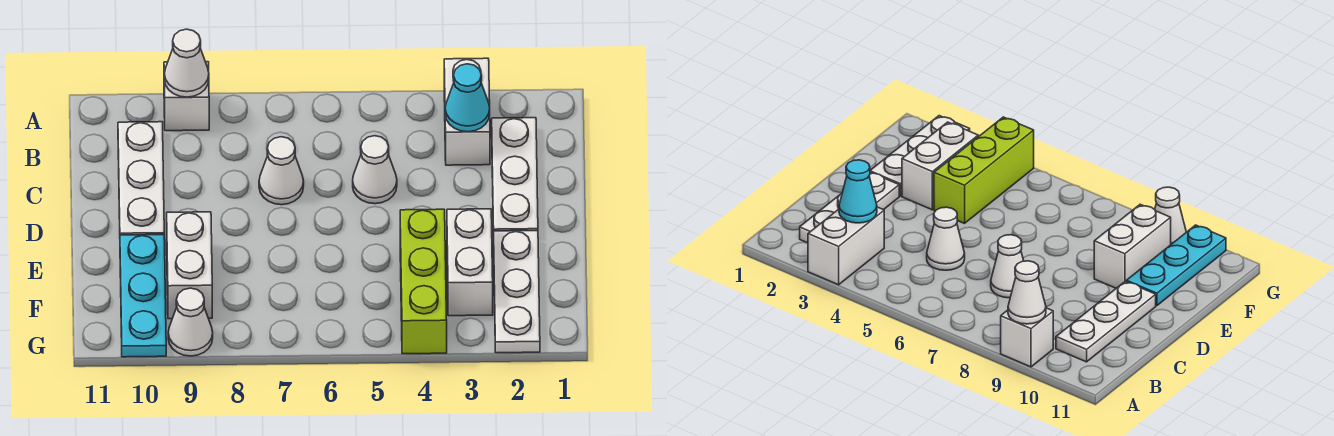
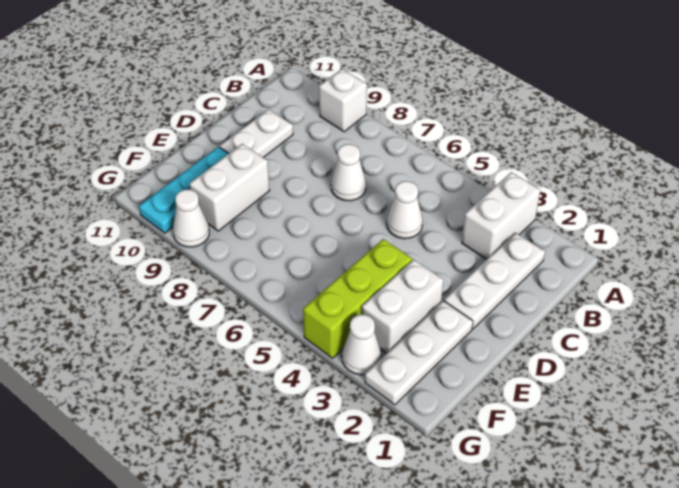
white 1x1 cone [164,29,209,97] -> white 1x1 cone moved to [342,315,381,375]
cyan 1x1 cone [445,64,490,132] -> none
white 1x3 plate [118,122,164,235] -> white 1x2 plate [220,109,293,158]

